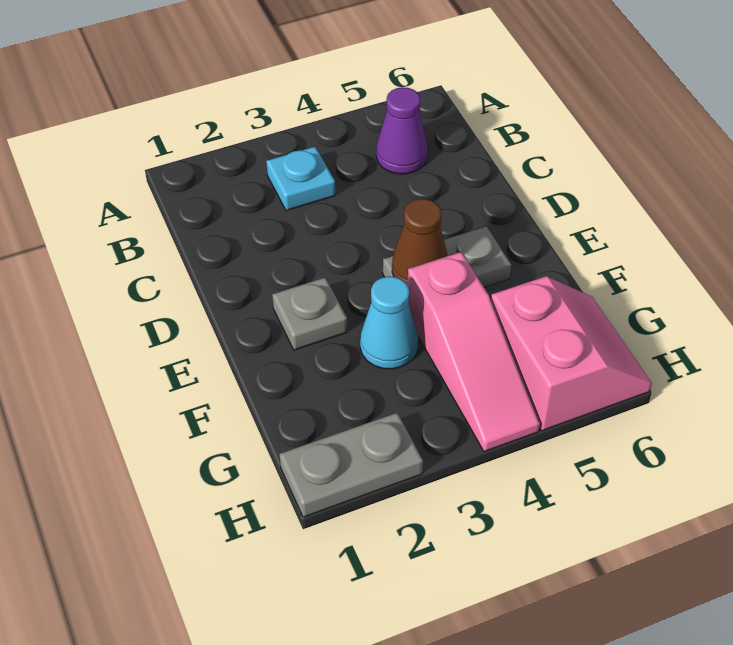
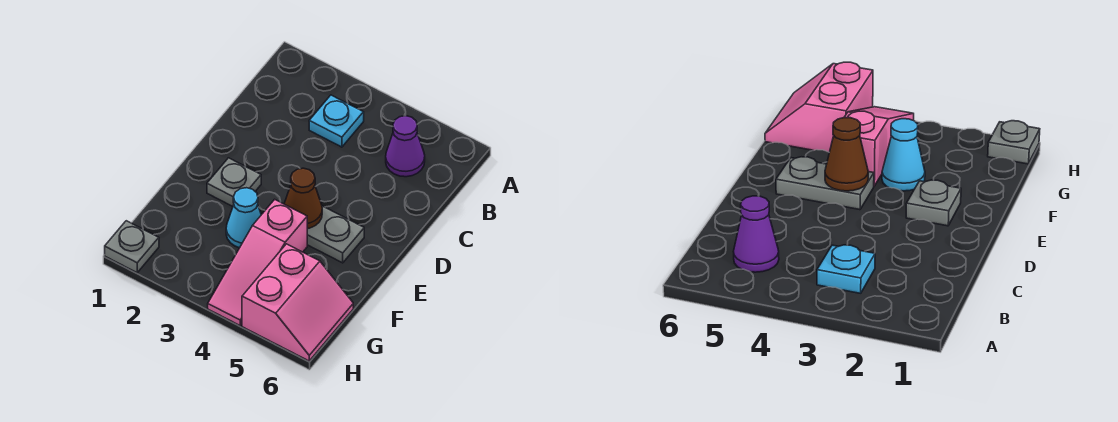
grey 1x2 plate [279,413,423,517] -> grey 1x1 plate [105,221,159,273]

